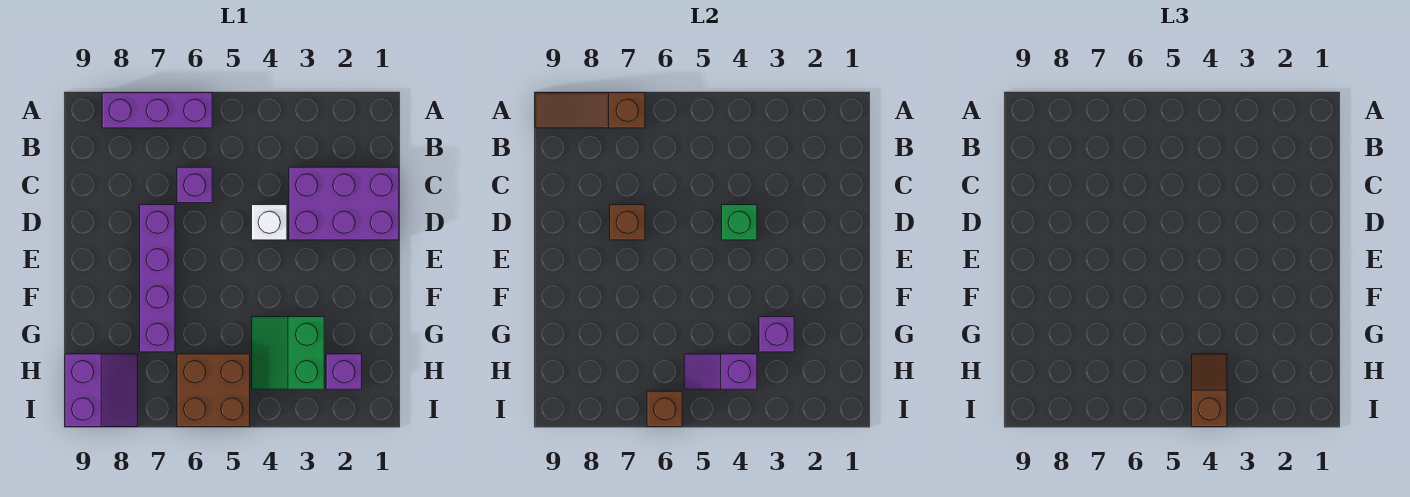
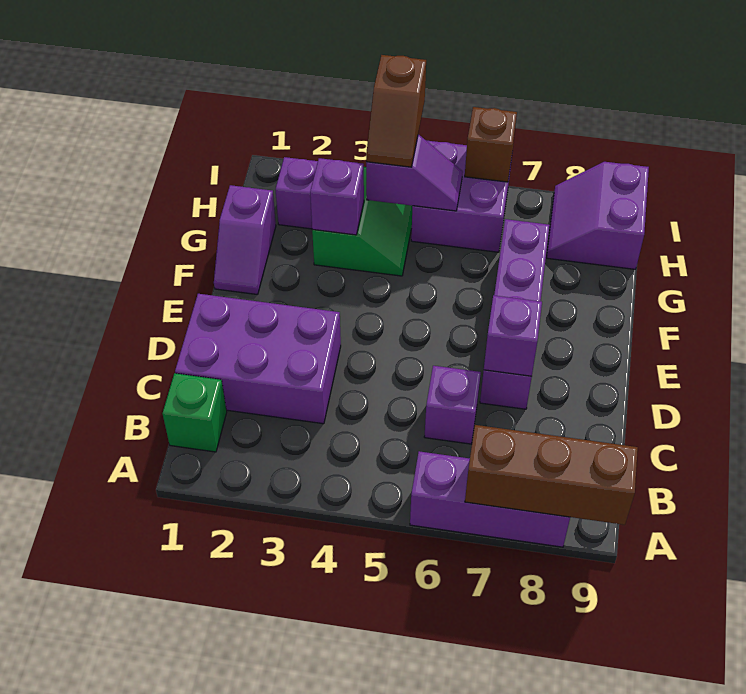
brown 1x3 slope [535,93,645,128] -> brown 1x3 brick [465,425,638,525]
white 1x1 brick [252,205,287,240] -> none
green 1x1 brick [722,205,757,240] -> green 1x1 brick moved to [162,373,227,452]
brown 1x1 brick [610,205,645,240] -> purple 1x1 brick [484,295,542,376]
none -> purple 1x2 slope [214,185,276,295]
brown 2x2 brick [177,354,250,427] -> purple 2x2 brick [411,141,512,252]

